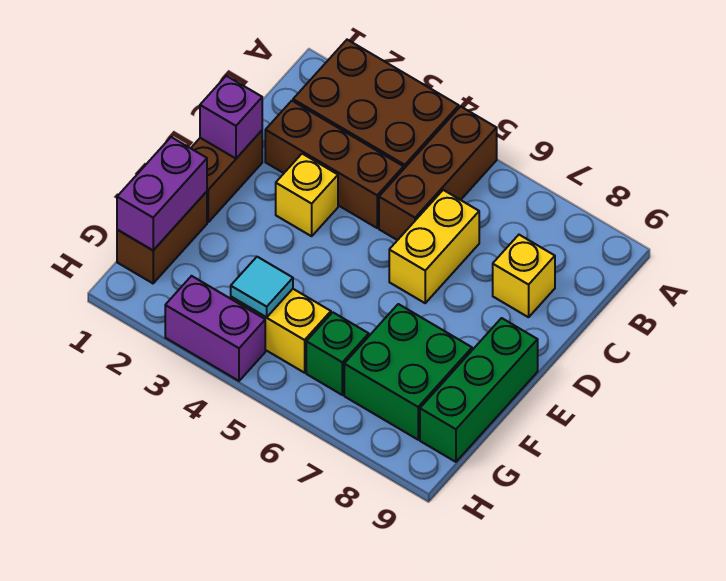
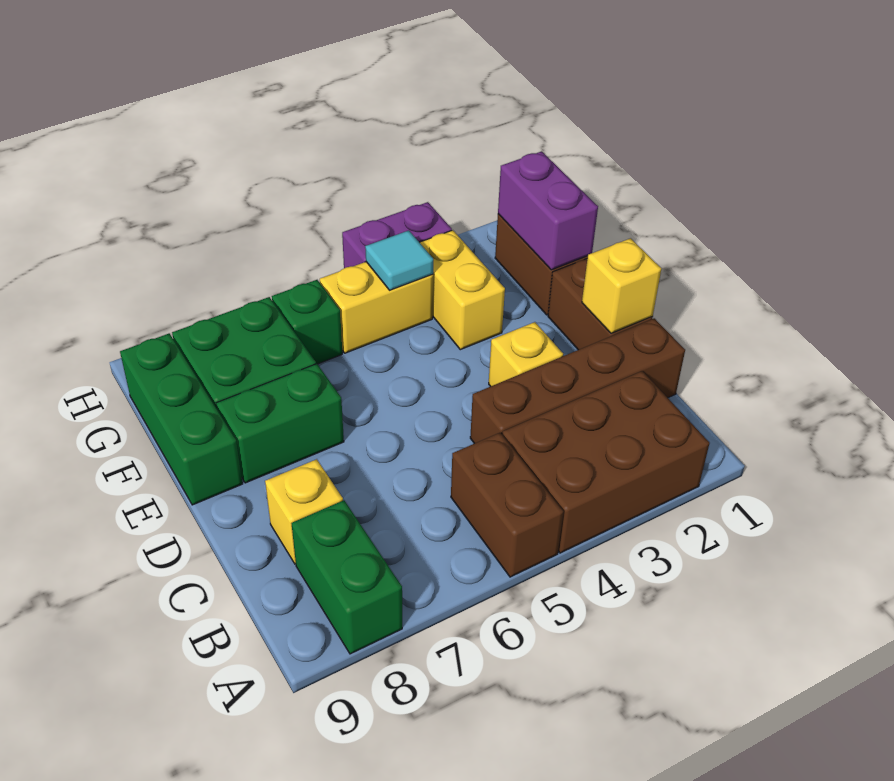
brown 1x3 brick [379,106,497,240] -> brown 1x2 brick [451,433,563,577]
none -> green 1x2 brick [292,500,402,654]
brown 1x3 brick [265,101,403,228] -> brown 1x4 brick [470,318,685,444]
yellow 1x2 brick [389,190,479,303] -> yellow 1x2 brick moved to [419,230,505,350]
purple 1x1 brick [200,76,262,159] -> yellow 1x1 brick [582,238,661,334]
none -> green 1x2 brick [216,364,344,483]

